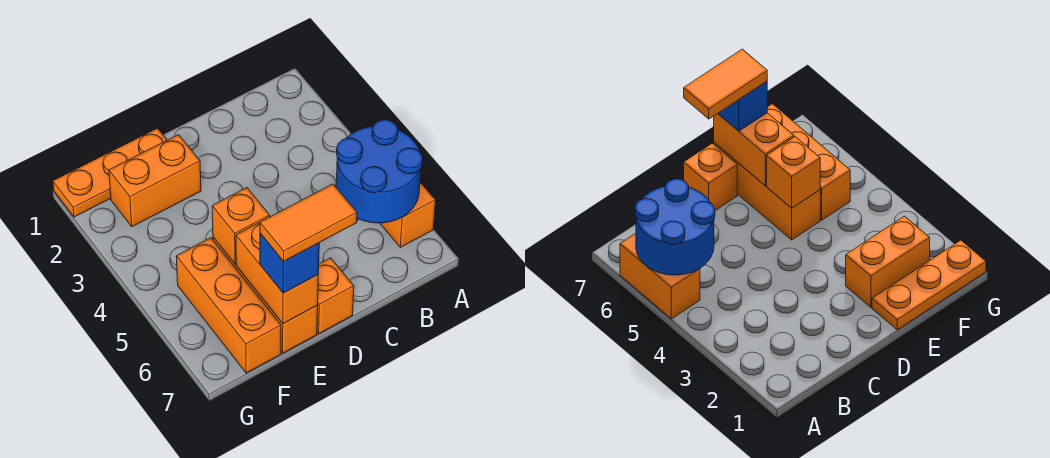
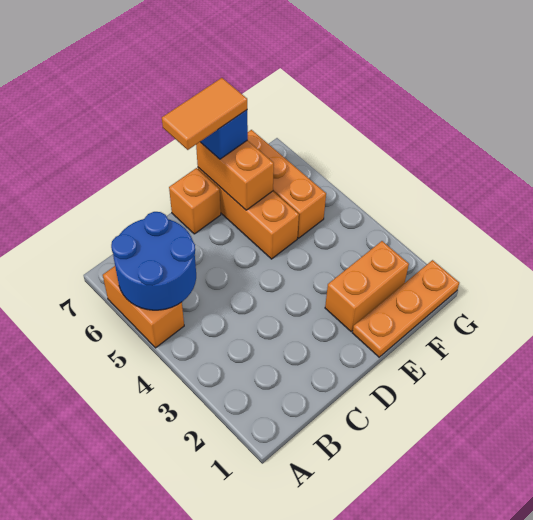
orange 1x1 brick [212,188,270,264] -> none

